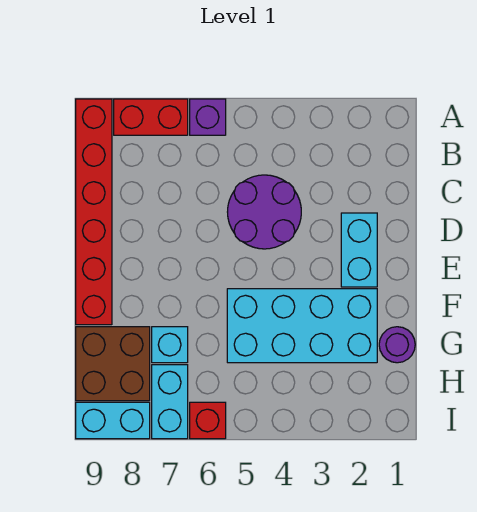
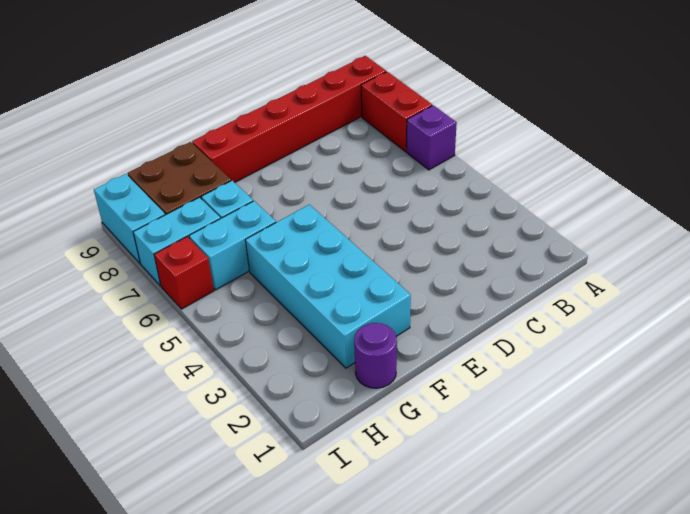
purple 2x2 round brick [228,175,301,249] -> none
cyan 1x2 brick [341,213,377,287] -> cyan 1x2 brick moved to [189,201,276,290]

